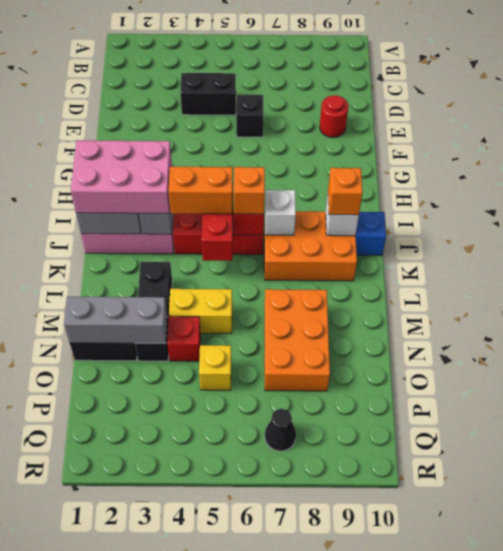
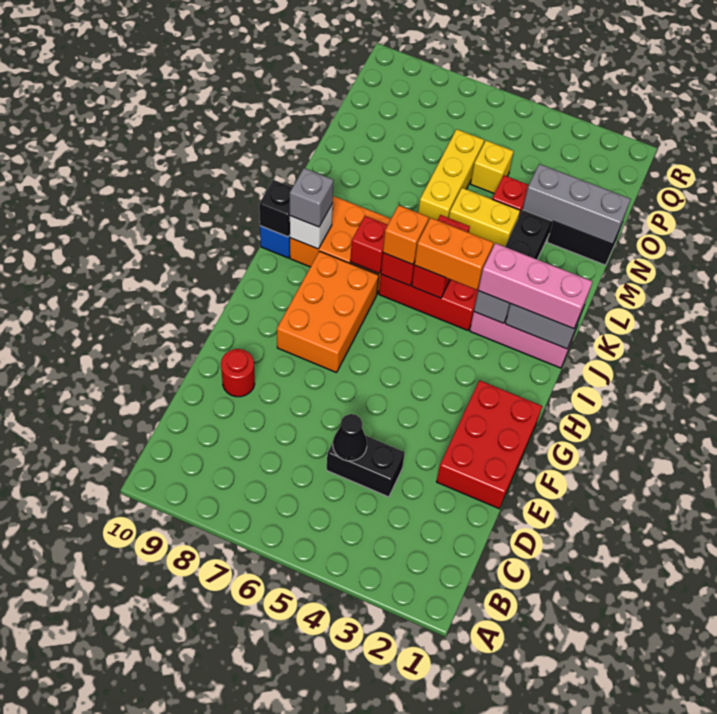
none -> red 2x3 brick [437,380,542,509]
black 1x1 brick [236,95,263,137] -> black 1x1 brick moved to [259,180,293,237]
pink 2x3 brick [71,140,172,213] -> pink 1x3 brick [478,243,593,329]
white 1x1 brick [265,190,296,235] -> red 1x1 brick [350,216,388,273]
orange 1x1 brick [328,168,363,215] -> grey 1x1 brick [290,168,334,227]
none -> yellow 1x3 brick [418,129,484,221]
orange 2x3 brick [265,289,330,391] -> orange 2x3 brick moved to [277,251,379,373]
black 1x1 cone [265,409,296,451] -> black 1x1 cone moved to [333,414,367,461]

